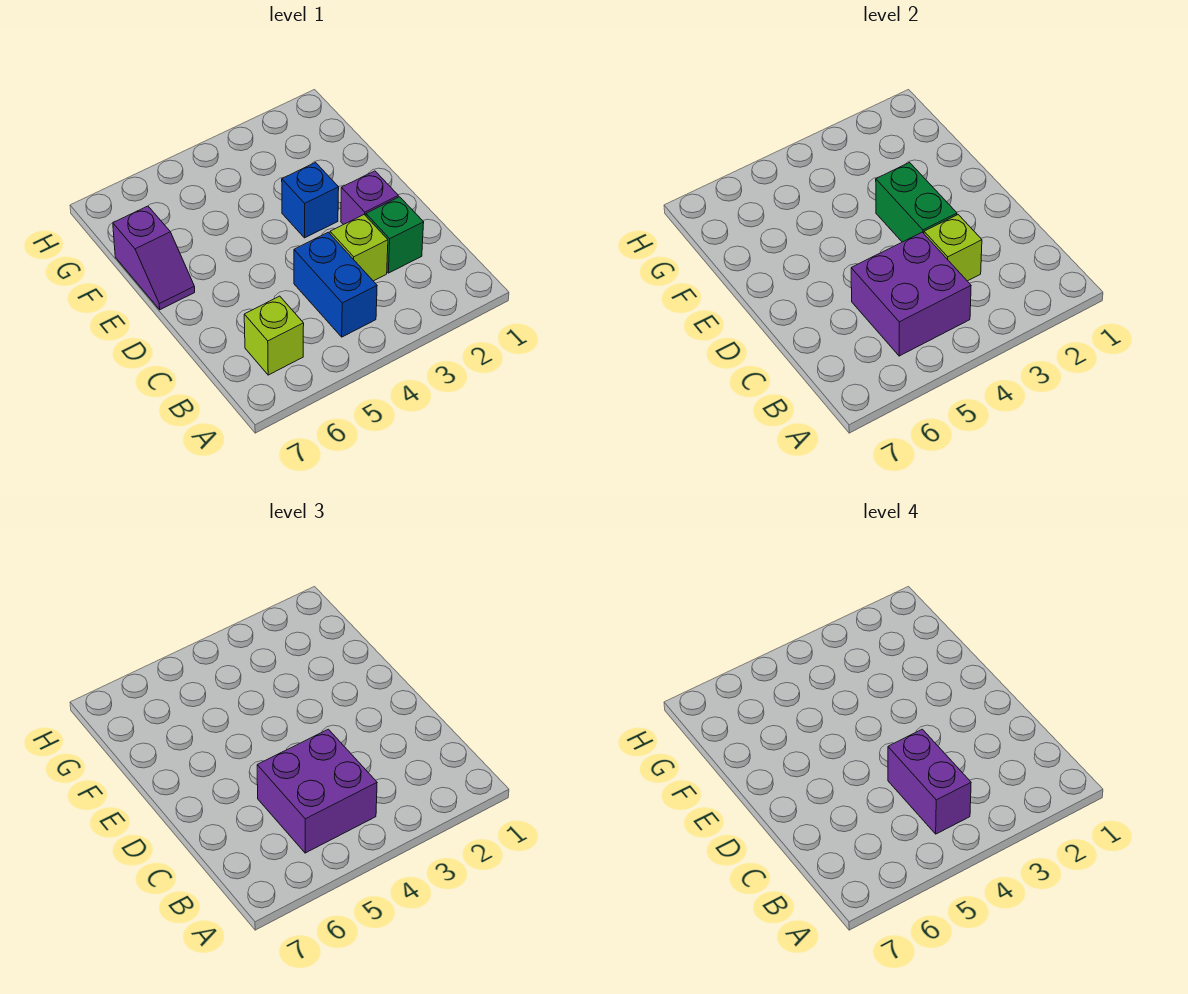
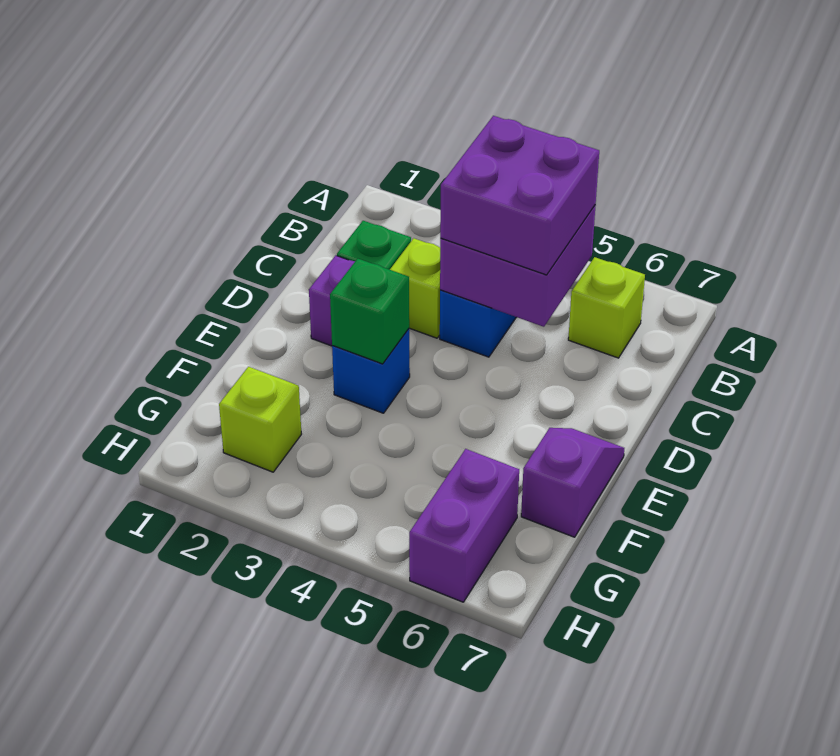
purple 1x2 brick [888,729,971,834] -> purple 1x2 brick moved to [409,449,519,602]
lime 1x1 brick [924,215,982,281] -> lime 1x1 brick moved to [219,367,301,472]
green 1x2 brick [876,163,957,242] -> green 1x1 brick [330,259,409,364]

